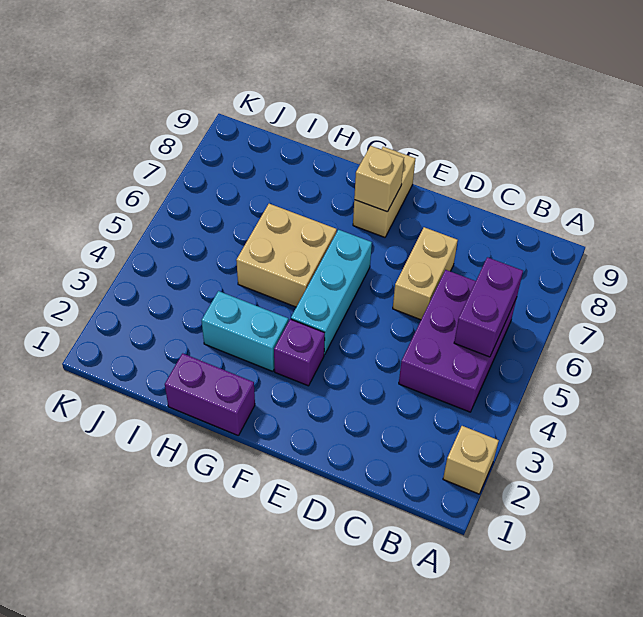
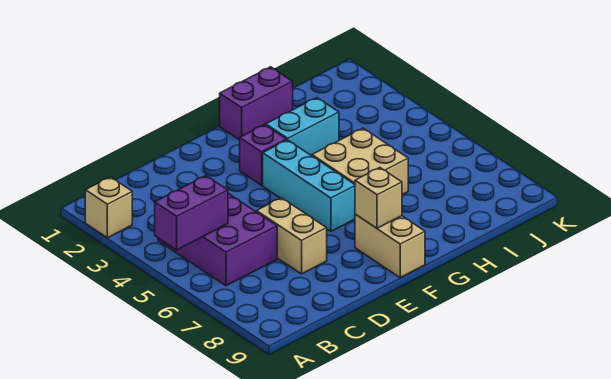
purple 1x2 brick [454,257,523,357] -> purple 1x2 brick turned to [155,176,228,250]

